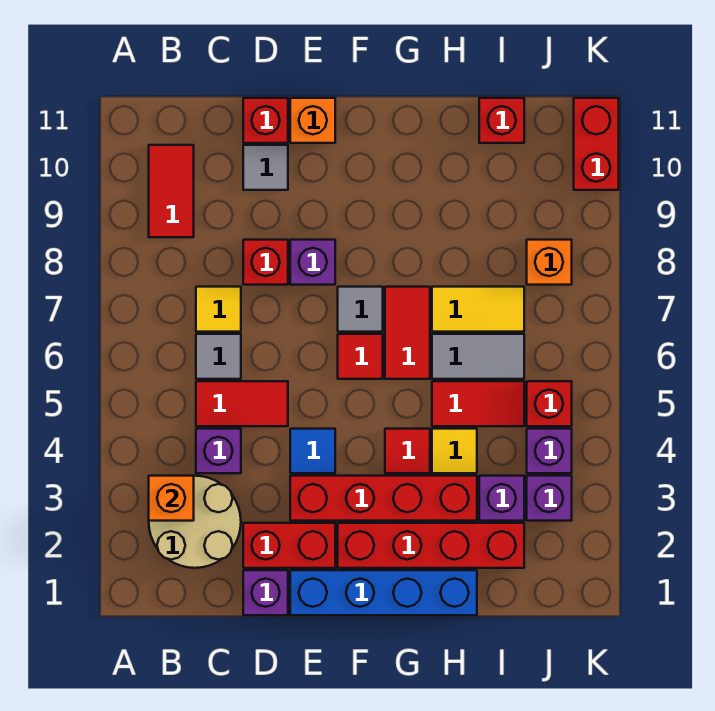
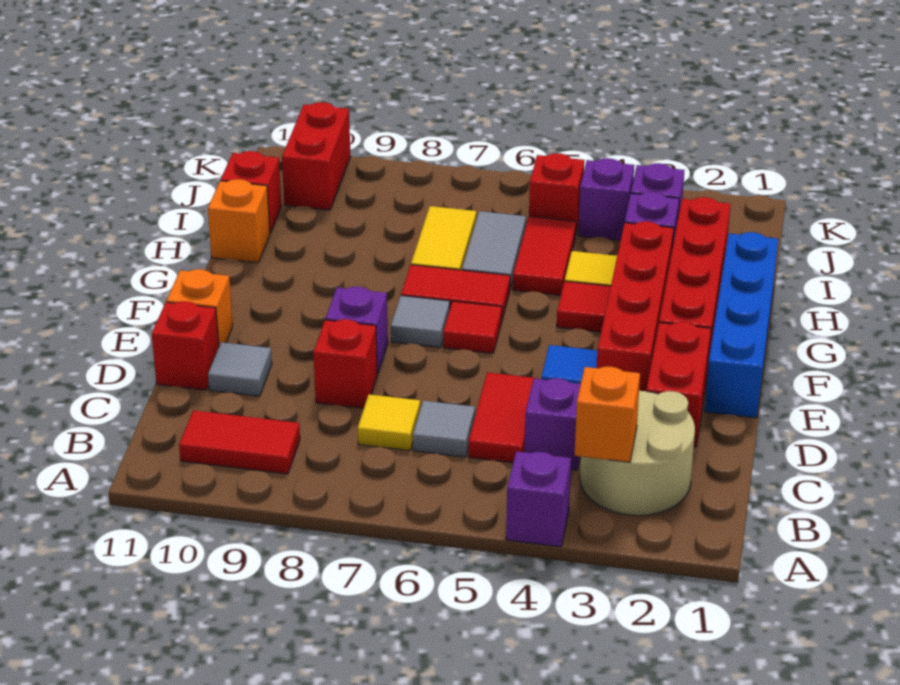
purple 1x1 brick [243,570,288,615] -> purple 1x1 brick moved to [506,451,571,547]
orange 1x1 brick [527,240,572,285] -> orange 1x1 brick moved to [208,179,270,263]
red 1x2 brick [574,98,619,190] -> red 1x2 brick turned to [282,102,351,210]

